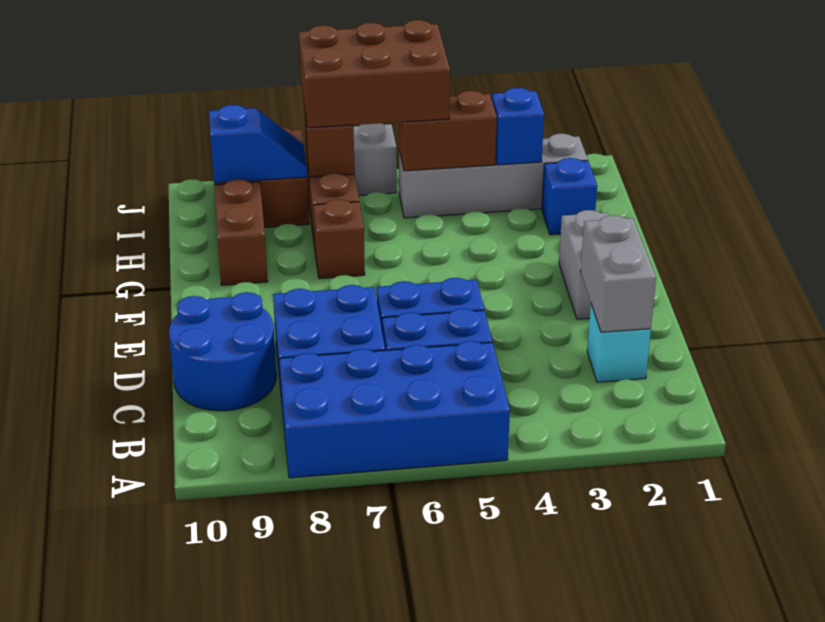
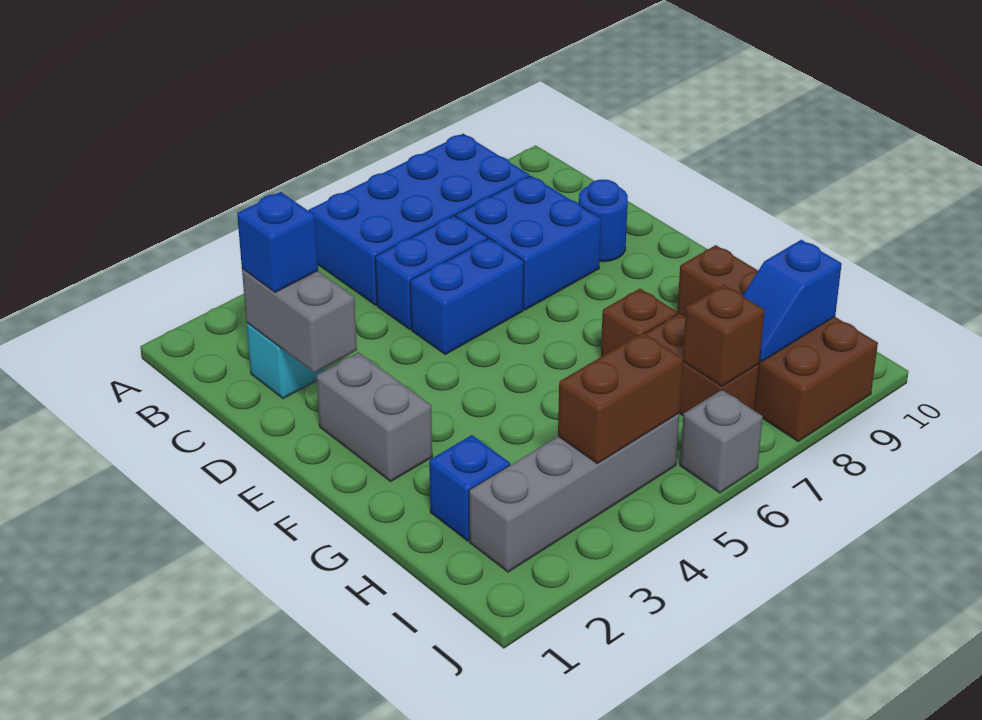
blue 2x2 round brick [169,292,276,411] -> blue 1x1 round brick [579,179,628,262]
blue 1x1 brick [492,88,544,165] -> blue 1x1 brick moved to [237,192,318,292]
brown 2x3 brick [299,20,450,128] -> none

